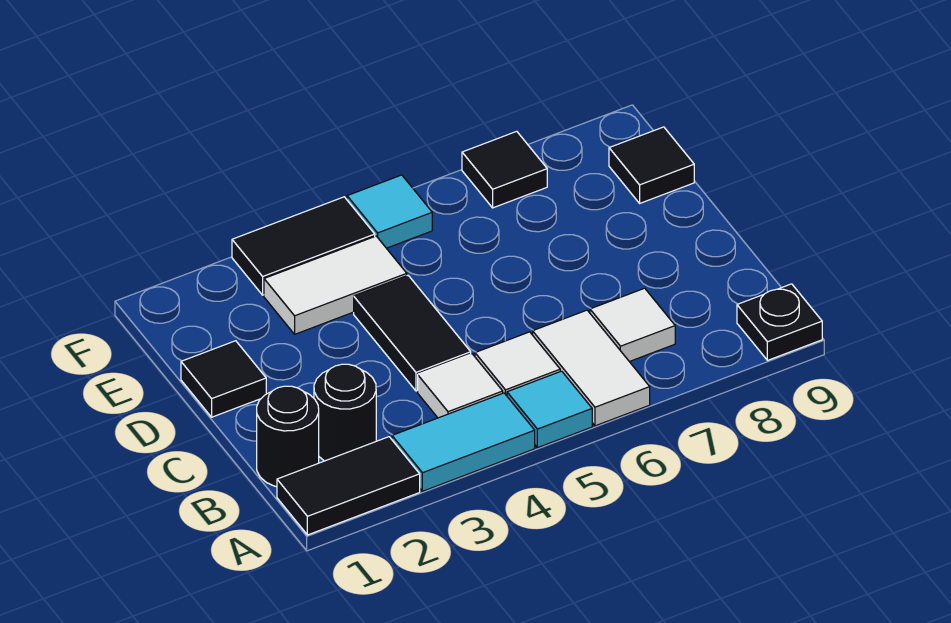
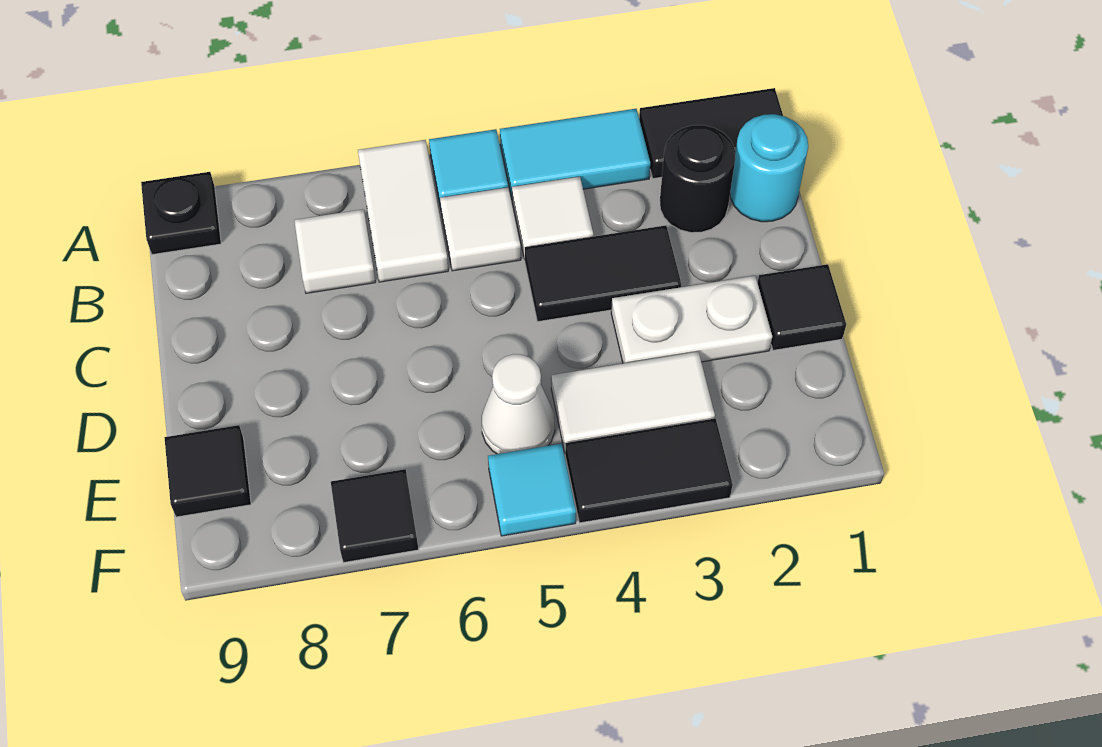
black 1x1 round brick [257,386,319,487] -> cyan 1x1 round brick [730,114,808,222]
black 1x2 tile [354,276,471,391] -> black 1x2 tile turned to [525,225,681,322]
none -> white 1x2 plate [611,276,772,363]
none -> white 1x1 cone [482,354,555,454]

